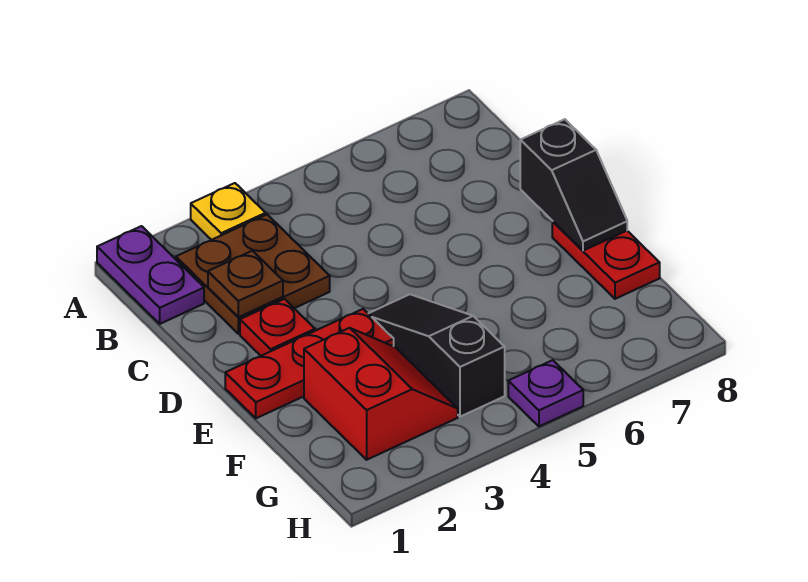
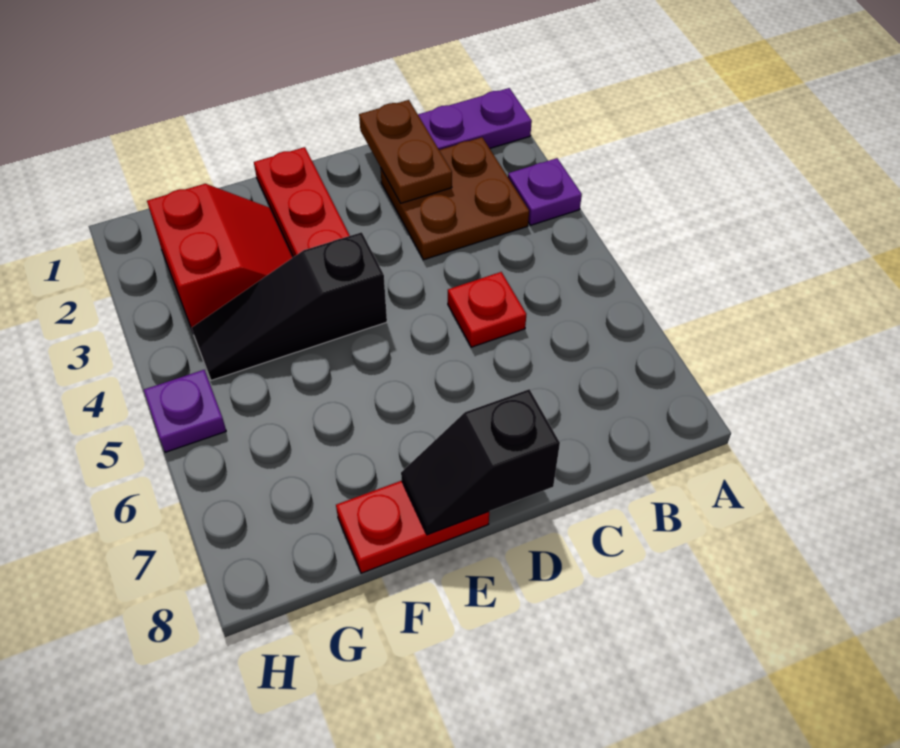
yellow 1x1 plate [191,183,266,240] -> purple 1x1 plate [508,158,582,225]
brown 1x1 plate [208,251,283,317] -> brown 1x2 plate [359,100,452,203]
red 1x1 plate [240,299,315,356] -> red 1x1 plate moved to [448,272,526,347]
black 1x3 slope [368,294,505,417] -> black 1x3 slope turned to [192,232,387,380]
red 2x2 slope [304,328,458,460] -> red 2x2 slope turned to [147,184,293,329]

